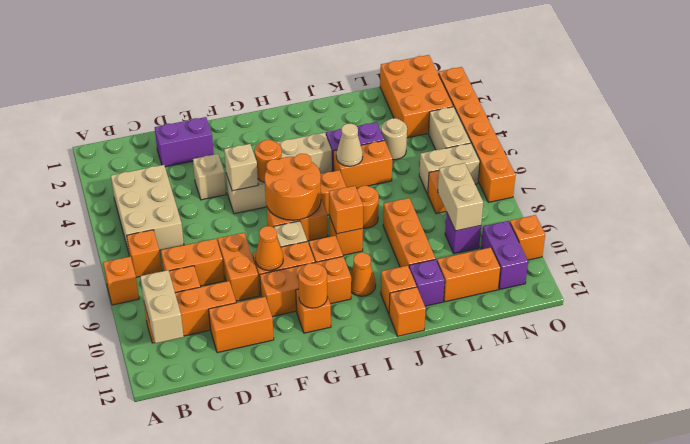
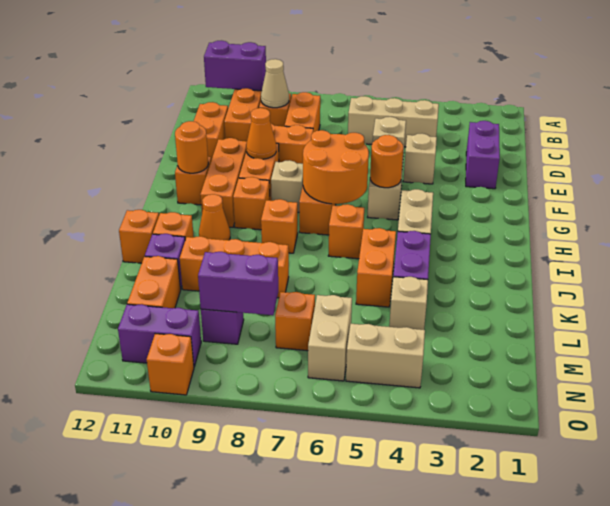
orange 1x1 brick [103,257,139,305] -> none
tan 2x3 brick [111,165,184,253] -> tan 1x3 brick [348,96,439,147]
orange 1x1 brick [127,230,162,277] -> none
tan 1x2 brick [140,270,184,343] -> purple 1x2 brick [204,41,266,91]
orange 1x1 brick [329,186,363,234] -> none
tan 1x1 cone [336,124,363,166] -> tan 1x1 cone moved to [261,59,289,108]
orange 1x1 round brick [357,186,379,228] -> none
tan 1x1 round brick [381,118,407,160] -> tan 1x1 brick [389,277,428,330]
orange 2x3 brick [380,55,454,138] -> none
tan 1x2 brick [438,163,483,231] -> purple 1x2 brick [198,252,278,315]
orange 1x6 brick [438,67,516,202] -> none

